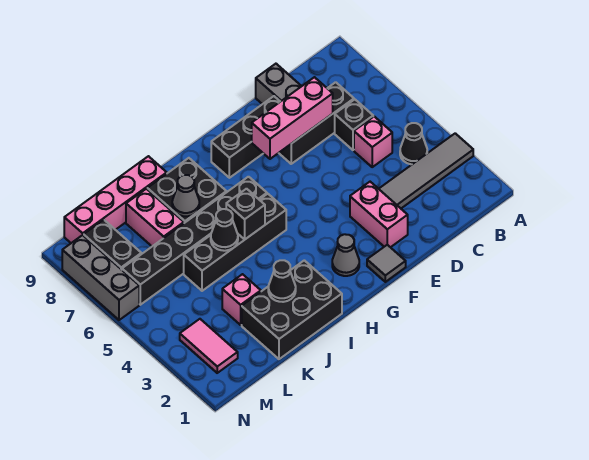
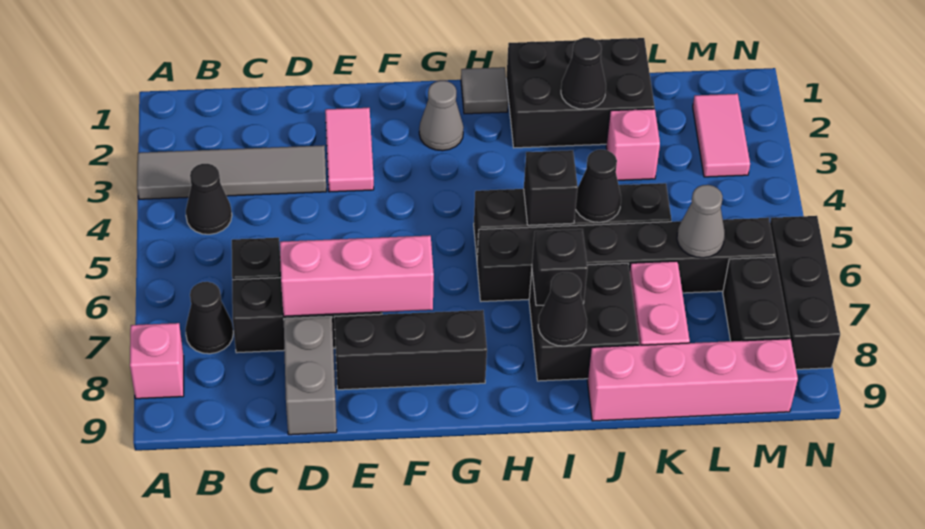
none -> black 1x1 cone [185,282,233,354]
pink 1x1 brick [354,117,392,167] -> pink 1x1 brick moved to [130,323,184,399]
pink 1x2 brick [350,182,408,247] -> pink 1x2 tile [325,108,374,192]
grey 1x1 tile [367,245,406,282] -> grey 1x1 tile moved to [461,67,508,114]
none -> black 1x1 brick [532,229,587,306]
none -> black 1x1 cone [538,272,587,346]
grey 1x1 cone [172,175,199,216] -> grey 1x1 cone moved to [677,185,725,258]
grey 1x3 brick [62,235,139,320] -> black 1x3 brick [770,216,840,369]

